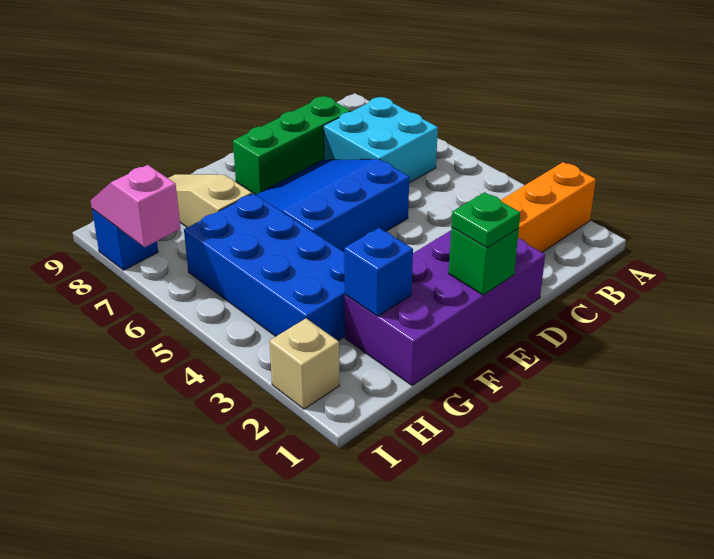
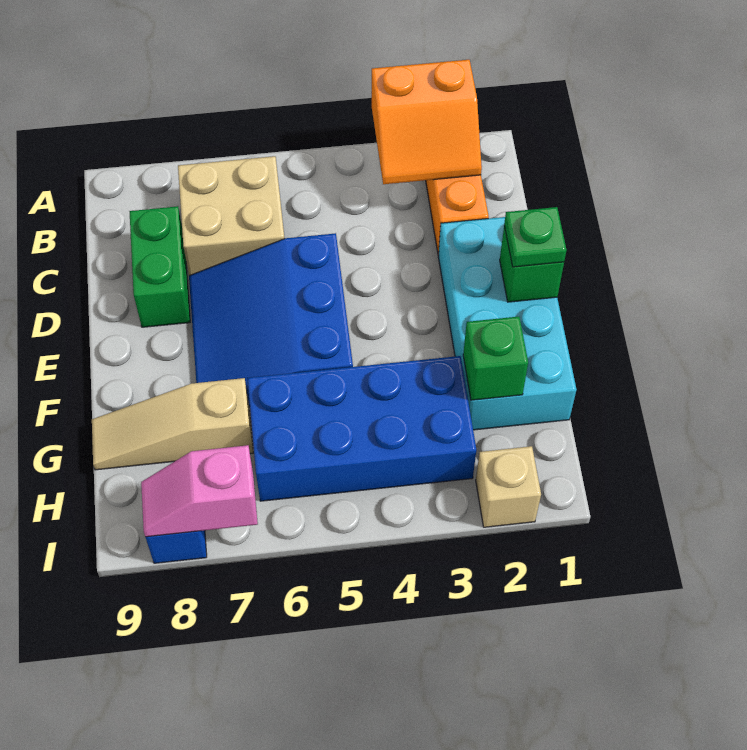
none -> orange 2x2 slope [372,60,482,184]
cyan 2x2 brick [323,97,438,183] -> tan 2x2 brick [178,156,285,276]
green 1x3 brick [233,96,351,195] -> green 1x2 brick [129,206,190,327]
purple 2x4 brick [345,230,545,386] -> cyan 2x4 brick [438,217,577,430]
blue 1x1 brick [344,228,413,316] -> green 1x1 brick [463,317,528,400]

